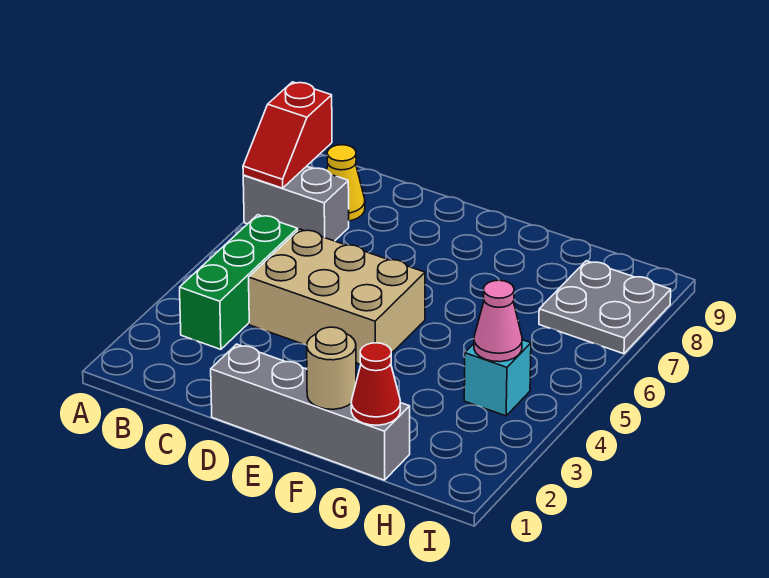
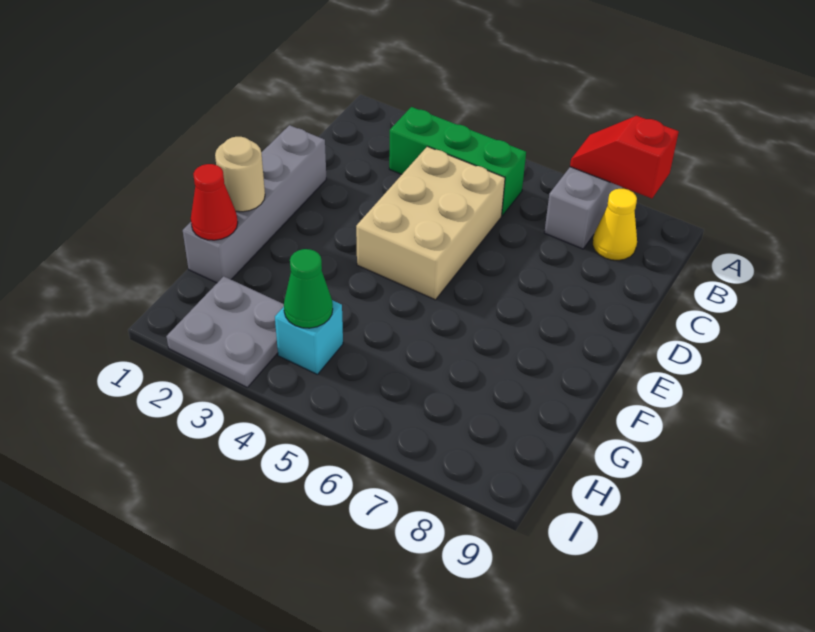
pink 1x1 cone [474,280,522,362] -> green 1x1 cone [284,249,333,328]
grey 2x2 plate [539,261,671,354] -> grey 2x2 plate moved to [166,276,284,387]

